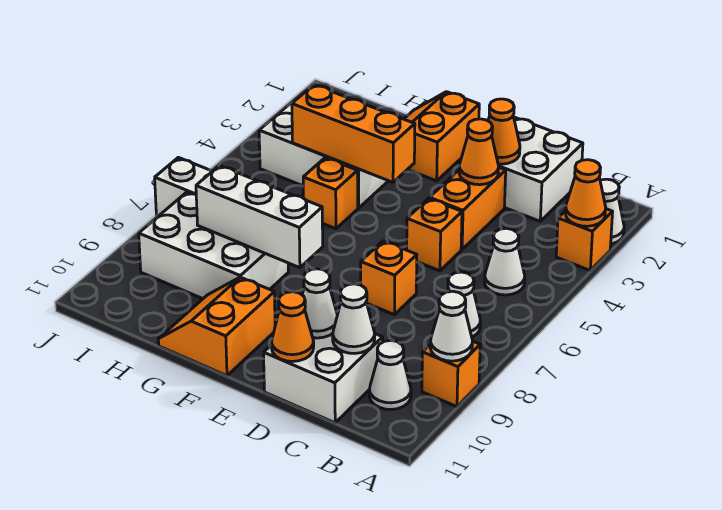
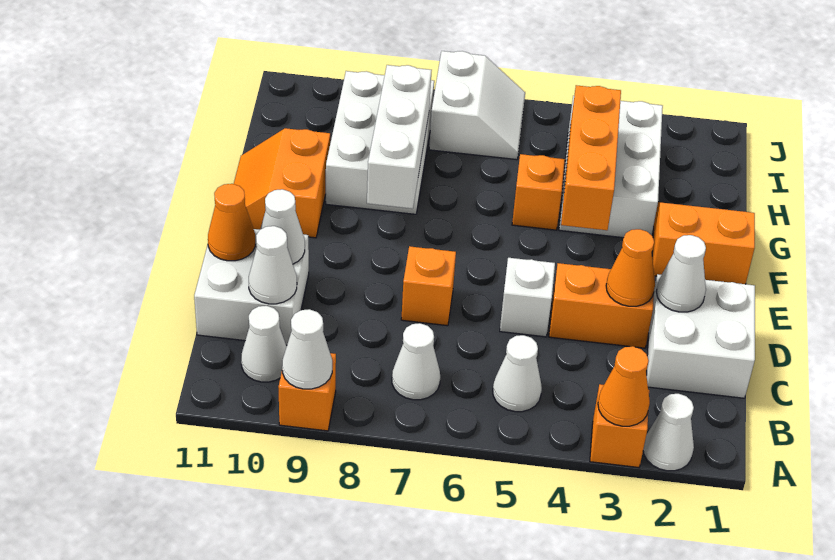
orange 1x1 cone [488,99,520,164] -> white 1x1 cone [656,235,706,312]
orange 1x1 brick [407,198,462,271] -> white 1x1 brick [500,258,555,337]
orange 2x2 slope [158,277,275,376] -> orange 2x2 slope turned to [234,128,330,238]

